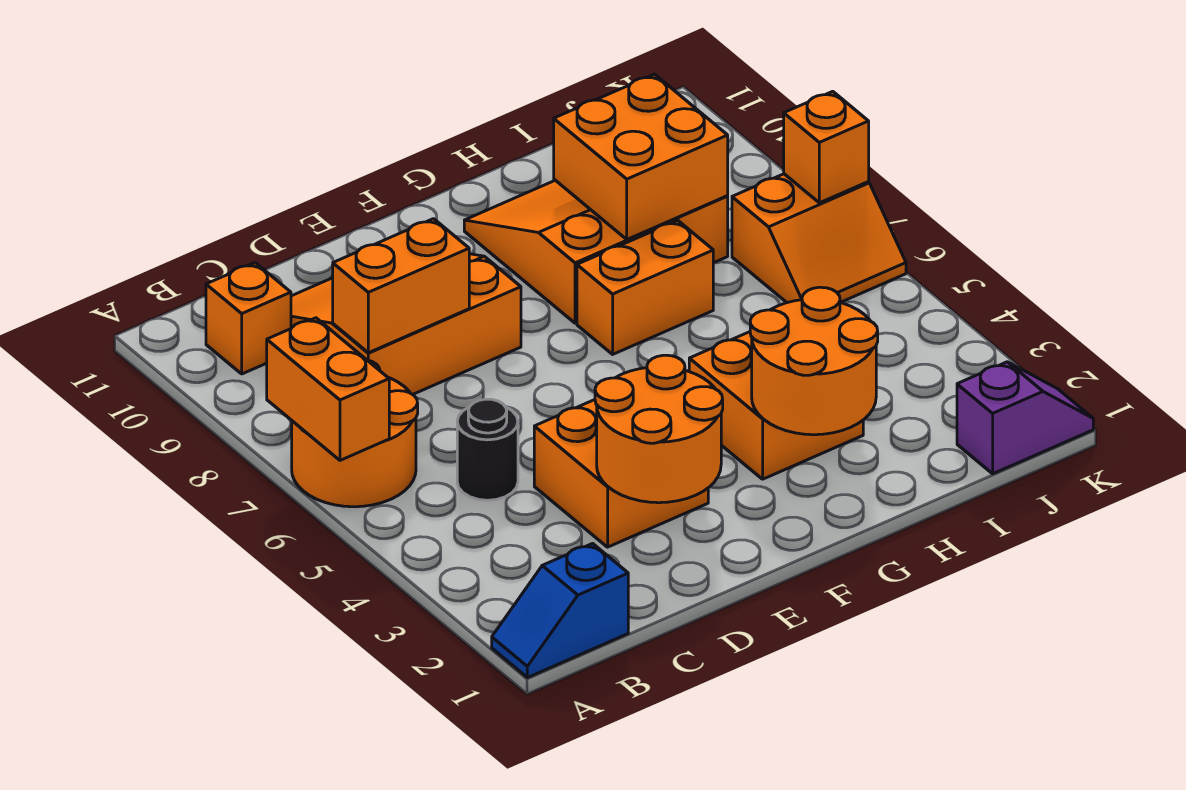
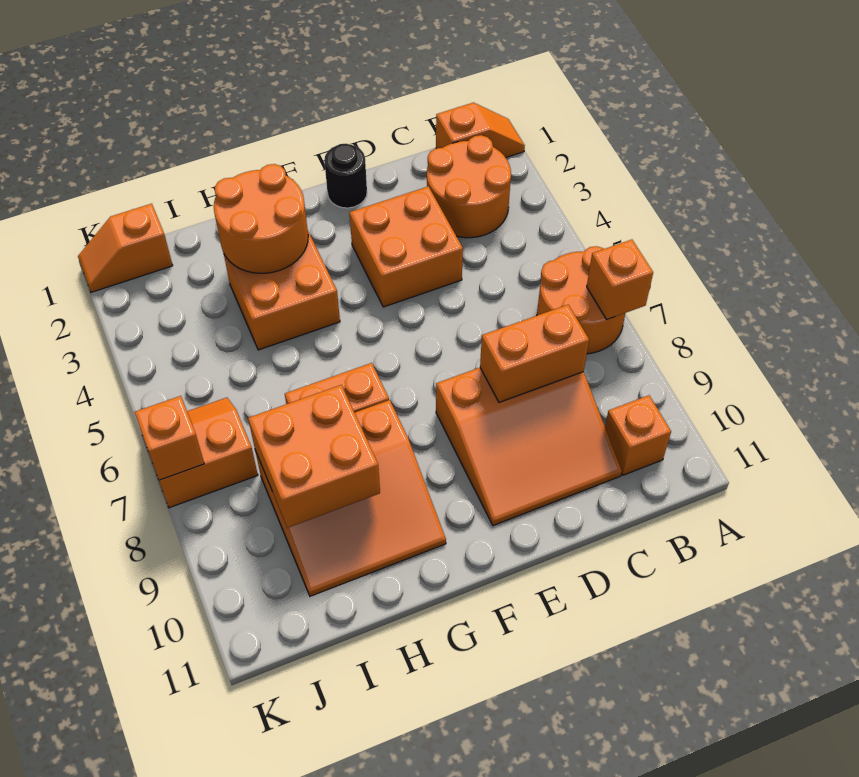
blue 1x2 slope [492,544,628,678] -> orange 1x2 slope [436,103,525,158]
orange 1x2 brick [267,318,389,460] -> orange 1x1 brick [587,240,653,320]
black 1x1 round brick [457,399,518,500] -> black 1x1 round brick moved to [324,144,367,208]
orange 2x2 round brick [595,355,723,503] -> orange 2x2 round brick moved to [427,135,511,238]
purple 1x2 slope [957,362,1093,474] -> orange 1x2 slope [78,204,173,292]

